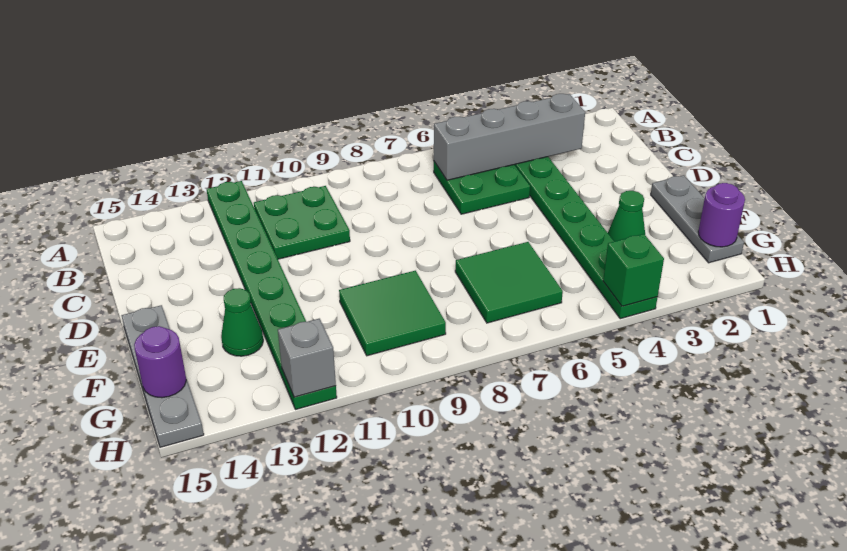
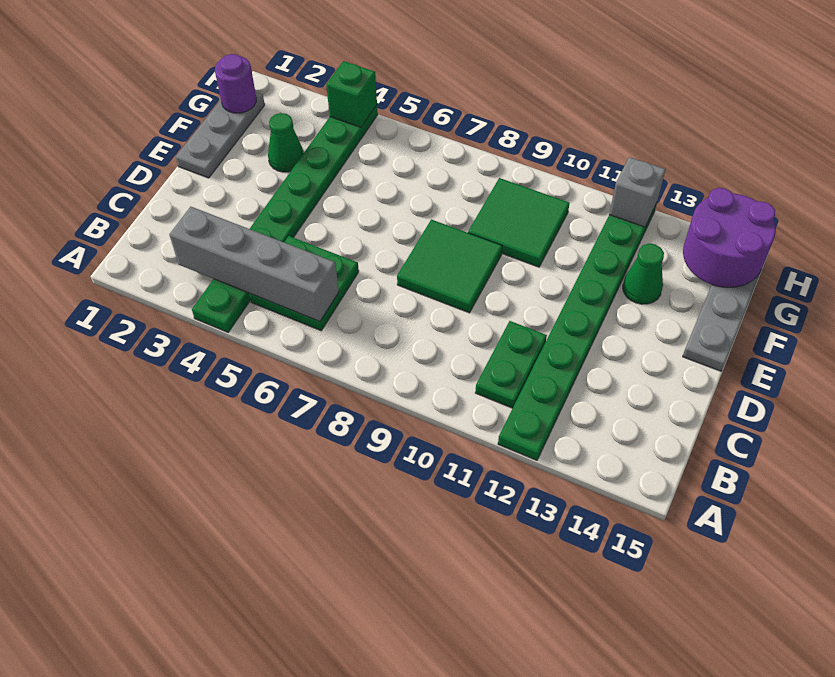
green 2x2 plate [254,186,350,259] -> green 1x2 plate [475,321,547,408]
green 2x2 tile [455,242,563,323] -> green 2x2 tile moved to [397,220,502,313]
purple 1x1 round brick [134,326,186,398] -> purple 2x2 round brick [683,188,776,287]

